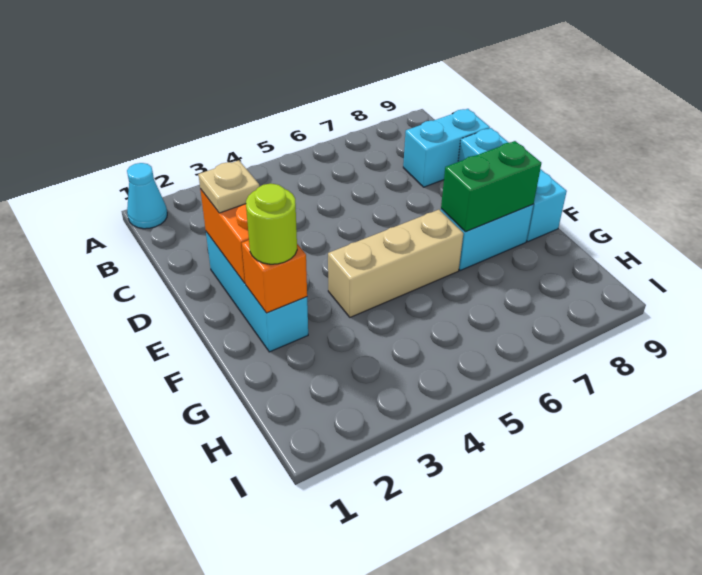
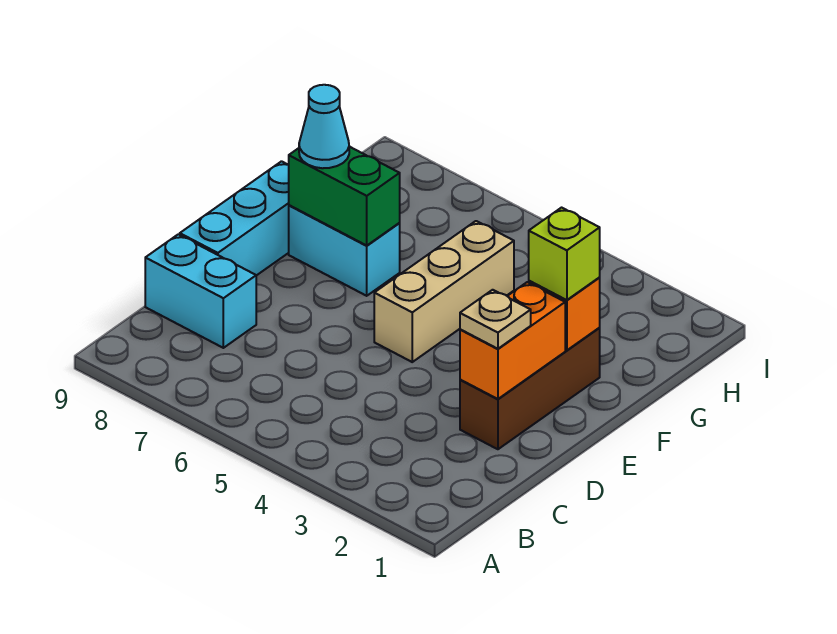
cyan 1x1 cone [127,163,167,229] -> cyan 1x1 cone moved to [299,85,349,168]
cyan 1x3 brick [206,232,308,352] -> brown 1x3 brick [460,328,600,449]
lime 1x1 round brick [246,184,297,264] -> lime 1x1 brick [529,208,600,300]
tan 1x3 brick [328,210,463,317] -> tan 1x3 brick turned to [374,221,514,362]

